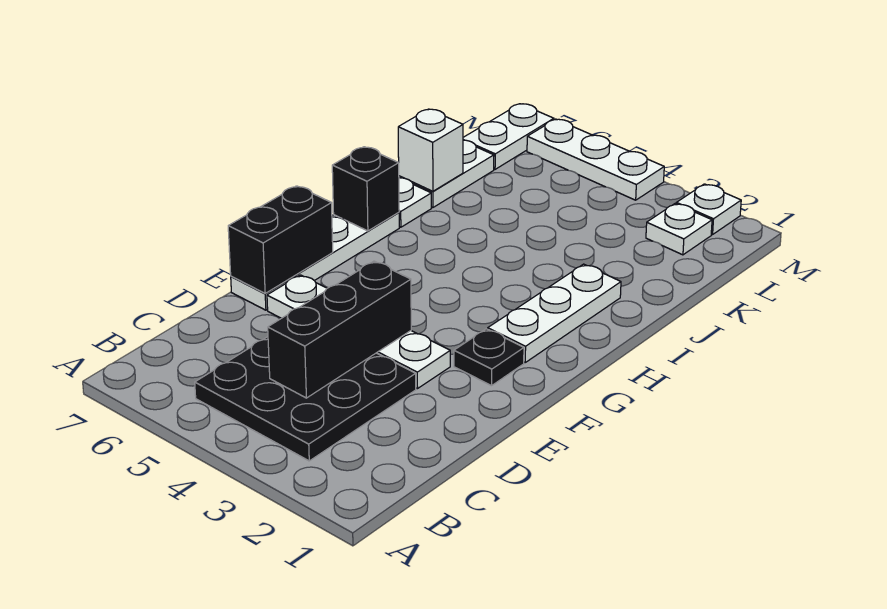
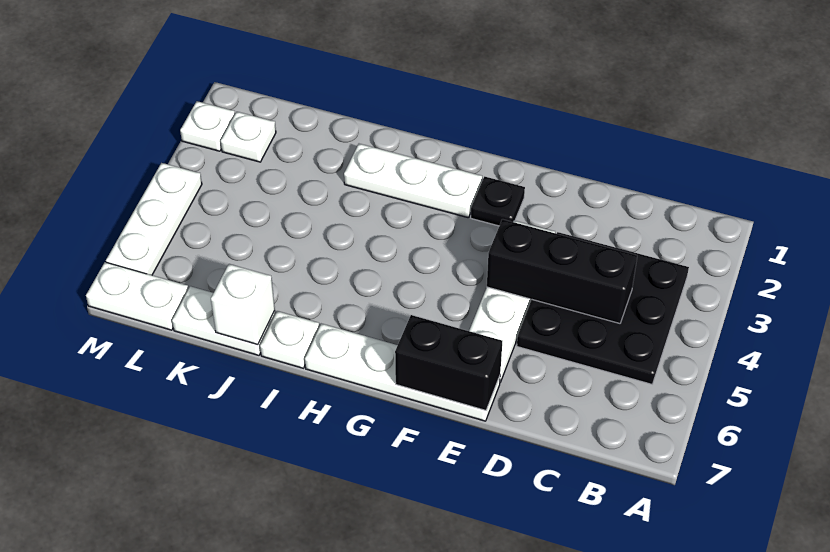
black 1x1 brick [332,147,399,231] -> none

